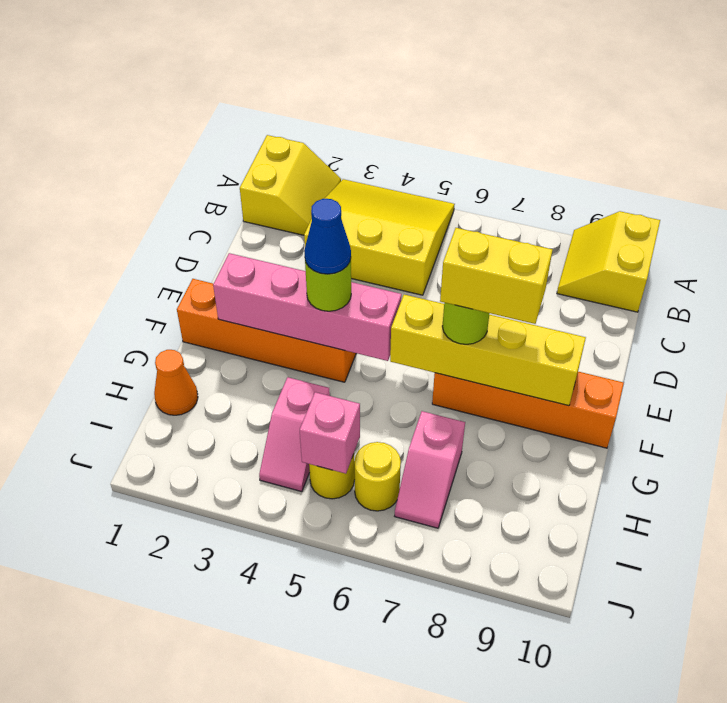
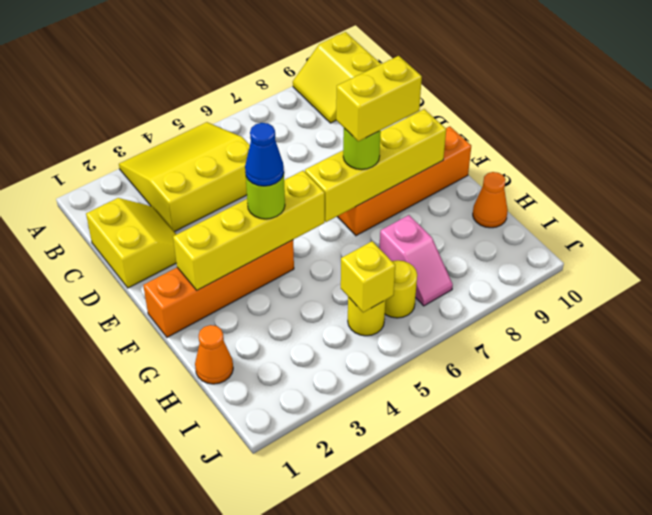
yellow 2x2 slope [240,135,341,235] -> yellow 2x2 slope moved to [86,198,176,288]
pink 1x4 brick [213,253,402,361] -> yellow 1x4 brick [173,171,325,290]
pink 1x2 slope [259,377,330,492] -> none
none -> orange 1x1 cone [473,172,508,228]
pink 1x1 brick [300,392,360,474] -> yellow 1x1 brick [341,241,395,313]

